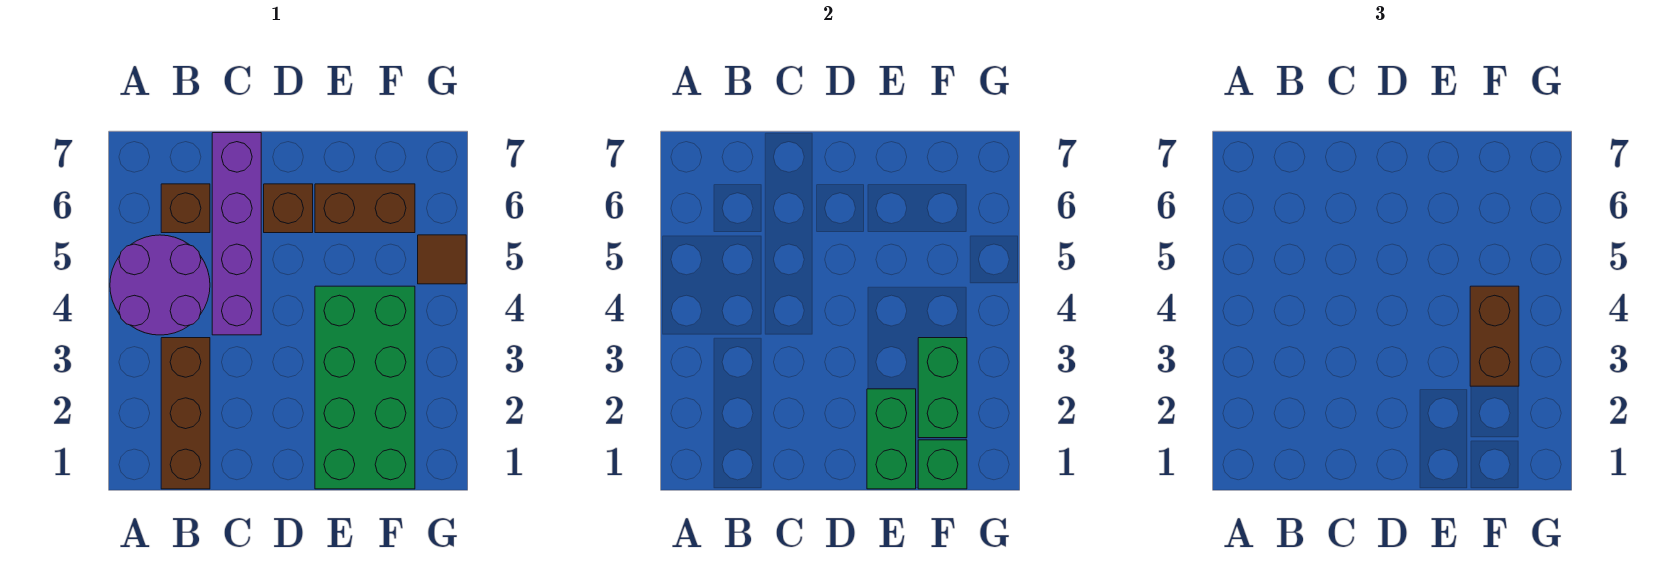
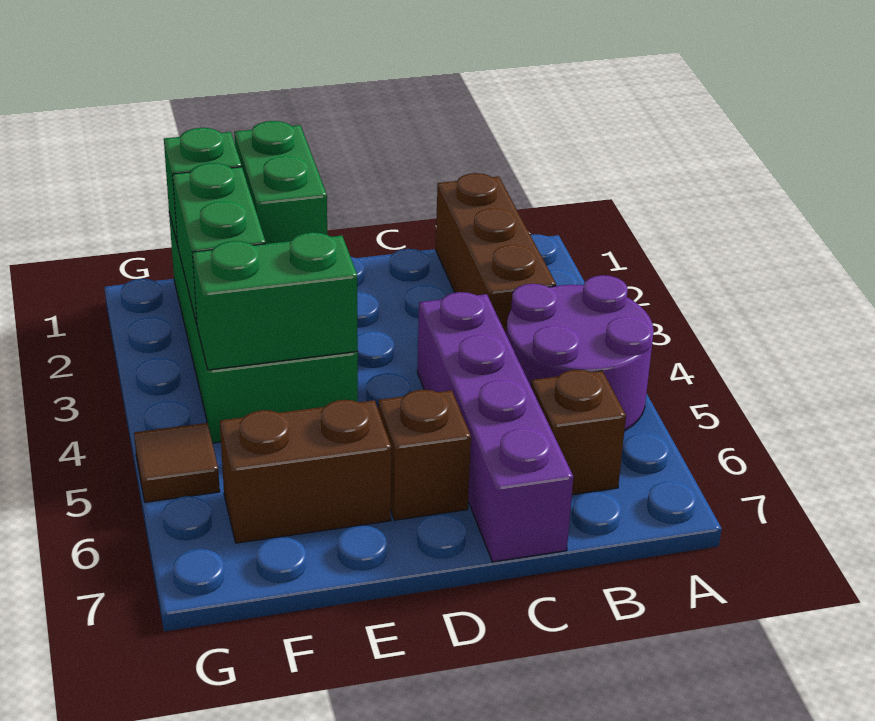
none -> green 1x2 brick [193,232,358,370]
brown 1x2 brick [1470,286,1519,386] -> none

